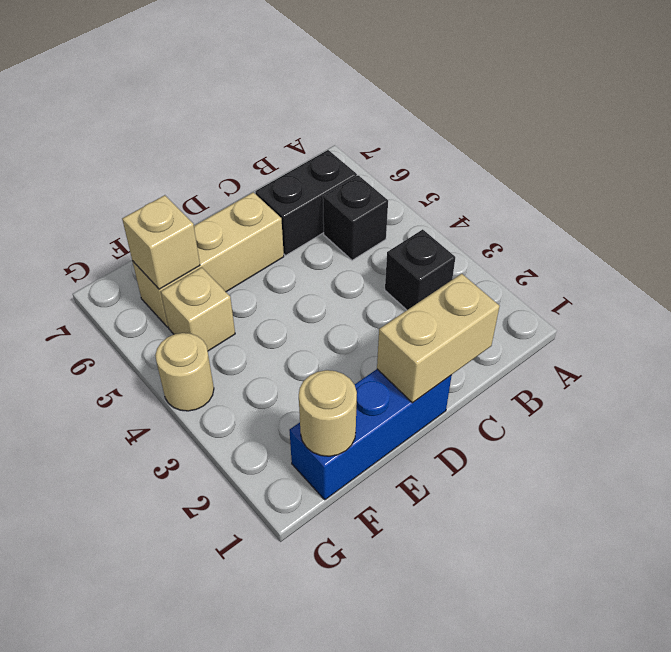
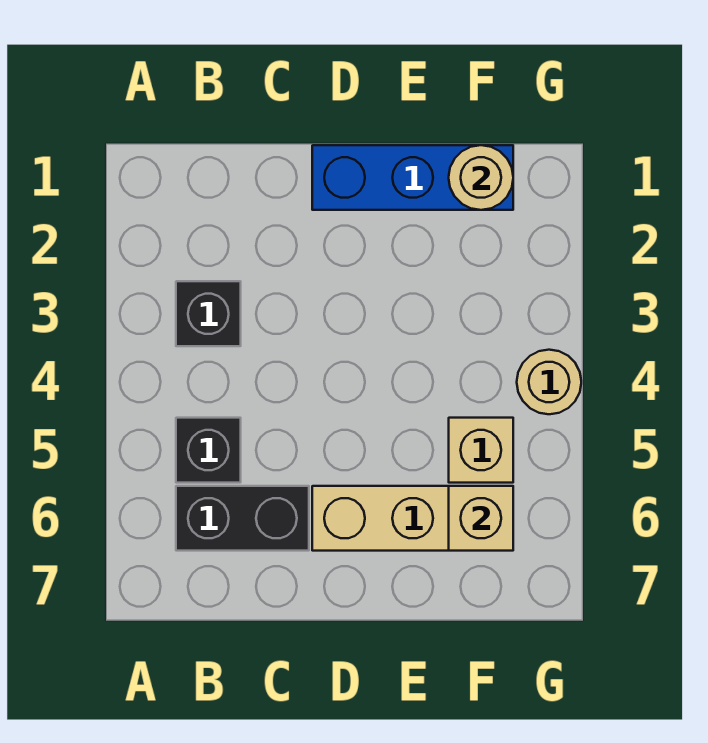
tan 1x2 brick [377,274,500,403] -> none

